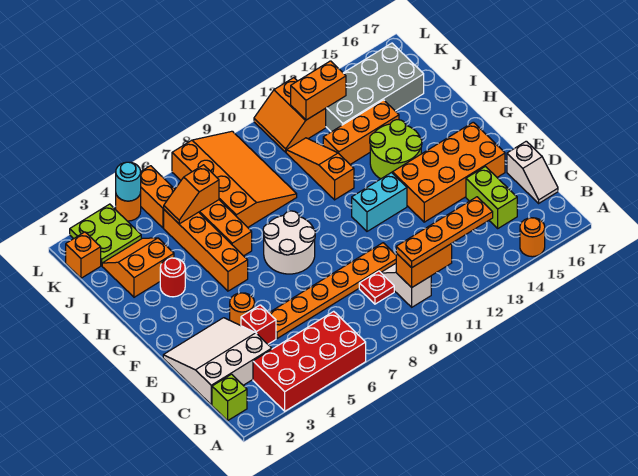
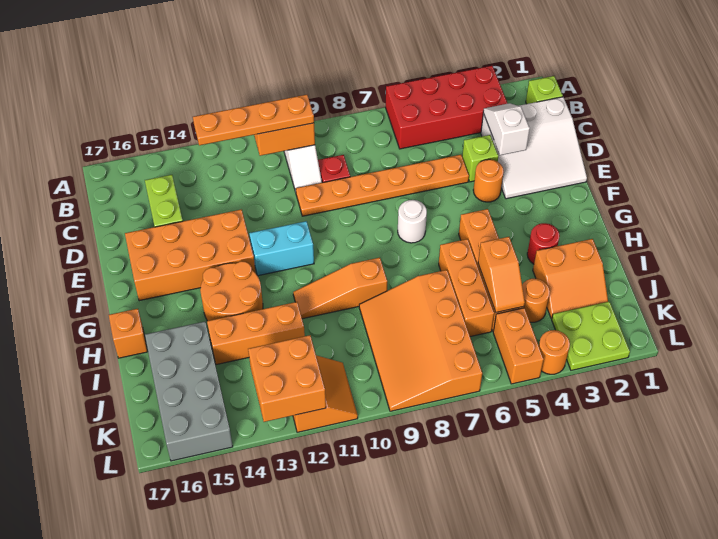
orange 1x1 round brick [520,218,545,257] -> orange 1x1 round brick moved to [522,279,550,322]
white 1x2 slope [507,141,558,203] -> white 1x2 slope moved to [483,103,530,155]
red 1x1 brick [241,305,276,344] -> lime 1x1 brick [462,135,498,182]
white 2x2 round brick [263,211,315,274] -> white 1x1 round brick [398,200,427,243]
lime 2x2 round brick [370,120,422,179] -> orange 2x2 round brick [200,261,263,321]
orange 1x3 slope [286,138,354,200] -> orange 1x3 slope turned to [293,258,387,319]
orange 1x2 slope [164,165,219,224] -> orange 1x2 slope turned to [478,237,525,312]
grey 2x4 brick [326,43,424,132] -> grey 2x4 brick turned to [145,322,233,461]
orange 1x1 brick [66,232,101,278] -> orange 1x1 brick moved to [109,309,148,358]
orange 1x2 brick [291,61,346,120] -> orange 2x2 brick [248,335,326,422]
cyan 1x1 round brick [116,162,141,201] -> none

